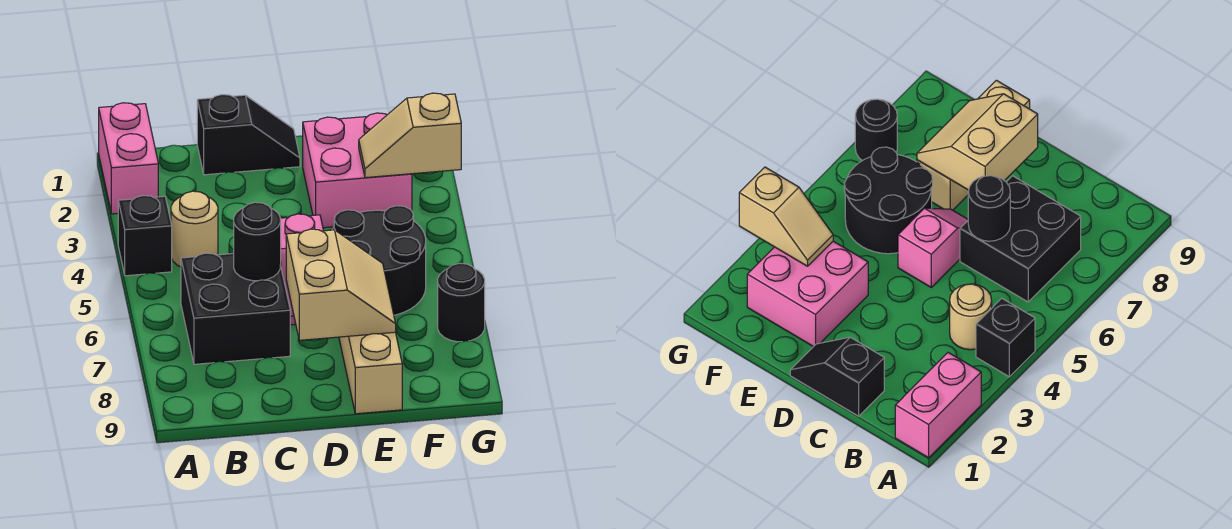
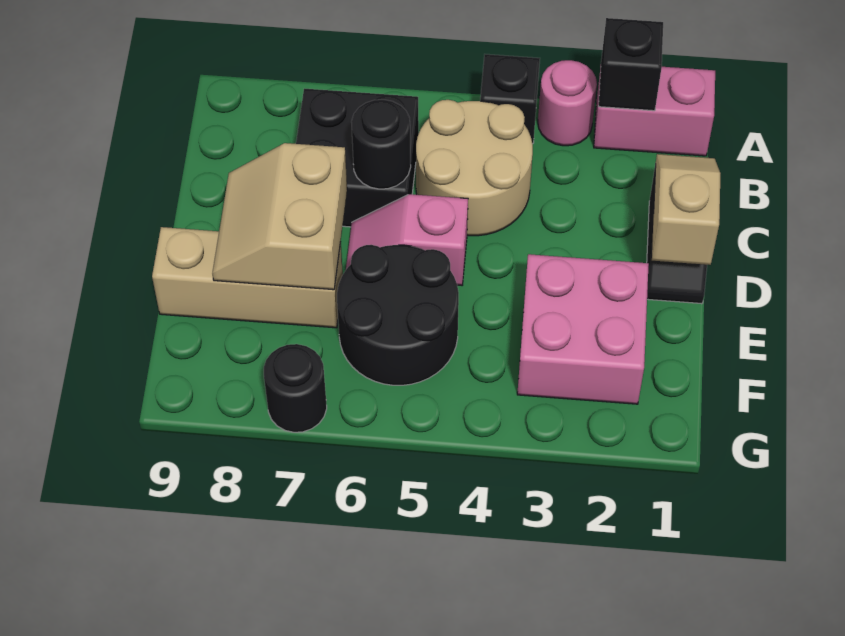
none -> black 1x1 brick [599,18,663,111]
none -> pink 1x1 round brick [538,60,597,146]
tan 1x1 round brick [171,191,218,267] -> tan 2x2 round brick [416,100,533,236]
tan 2x2 slope [286,229,396,340] -> tan 2x2 slope turned to [212,143,347,290]
tan 1x2 slope [359,93,461,178] -> tan 1x2 slope moved to [652,154,720,265]

